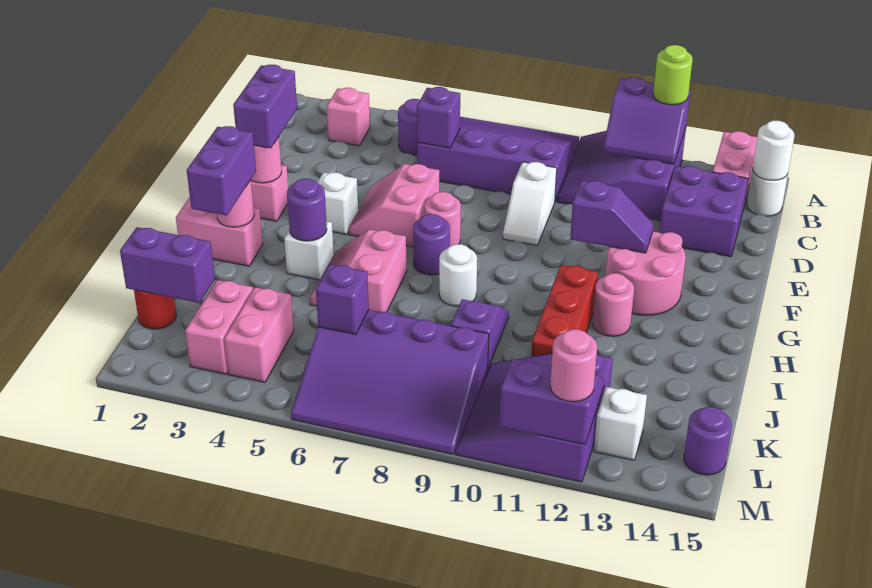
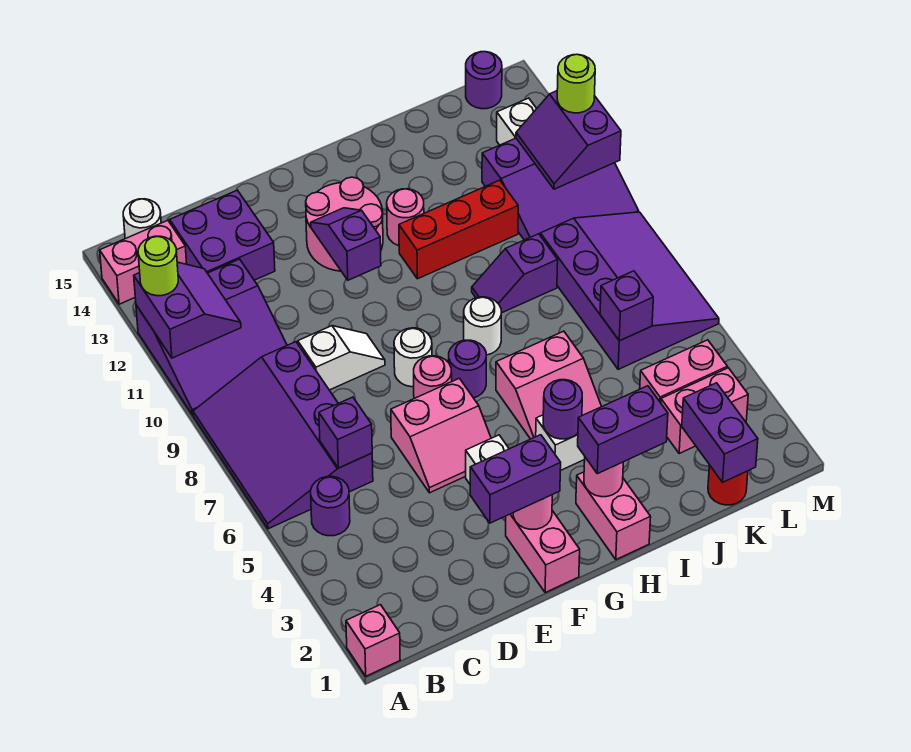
pink 1x1 brick [326,88,370,146] -> pink 1x1 brick moved to [346,605,400,676]
white 1x1 round brick [753,120,794,180] -> white 1x1 round brick moved to [394,328,432,387]
pink 1x1 round brick [550,329,597,402] -> lime 1x1 round brick [557,54,595,113]

